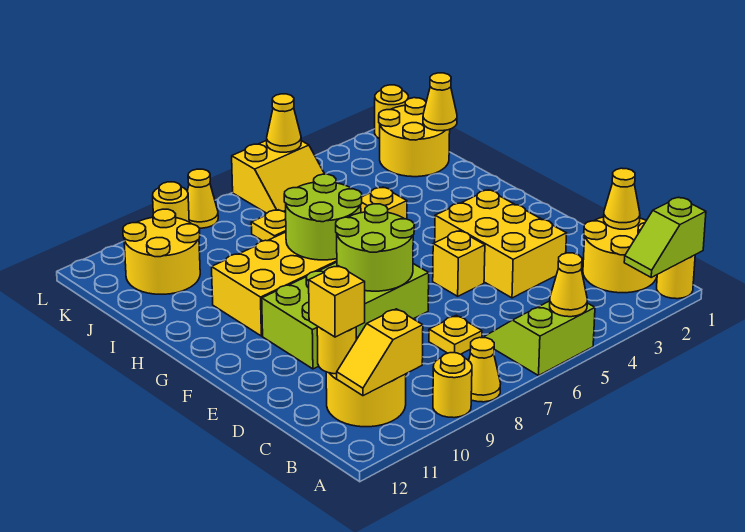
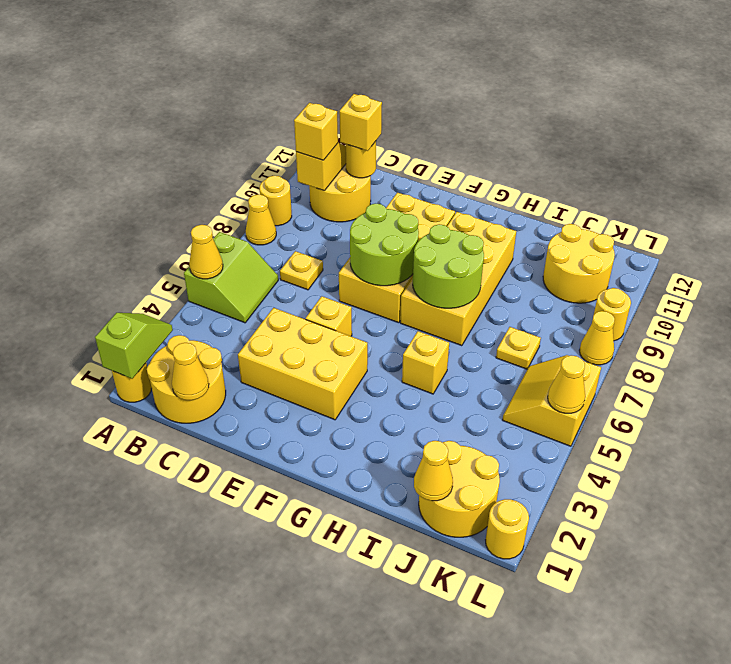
none -> yellow 1x1 brick [294,103,338,160]
lime 2x4 brick [262,262,429,369] -> yellow 2x4 brick [339,193,455,323]

